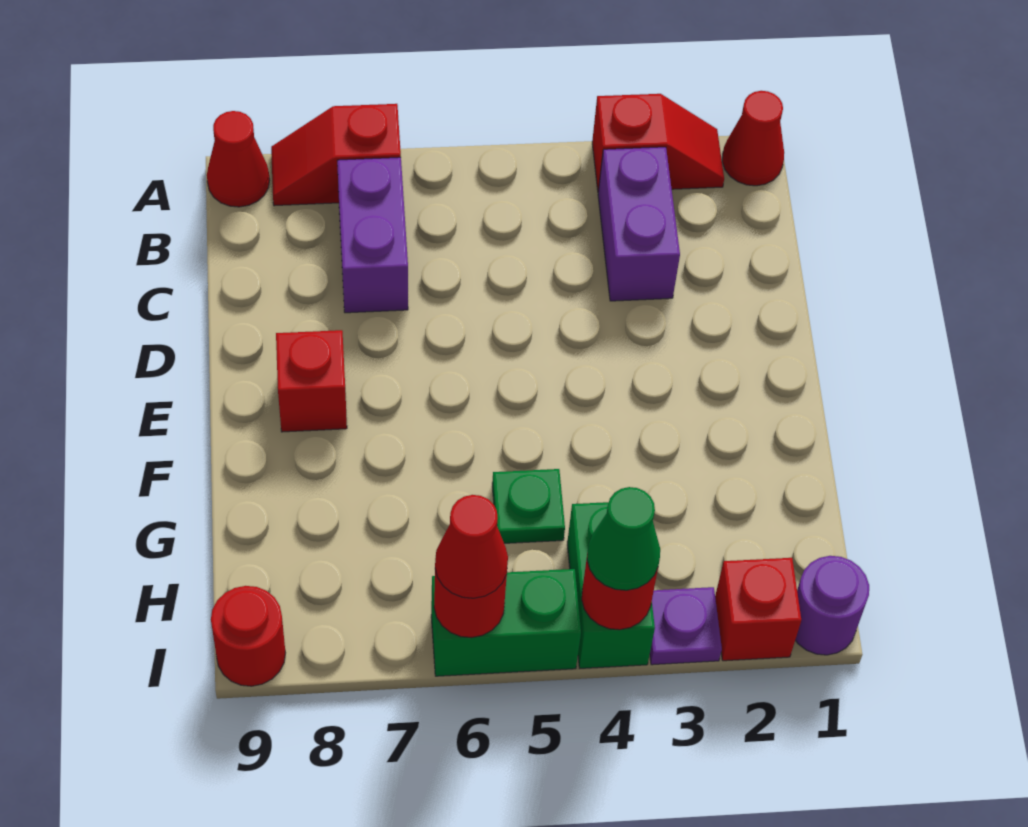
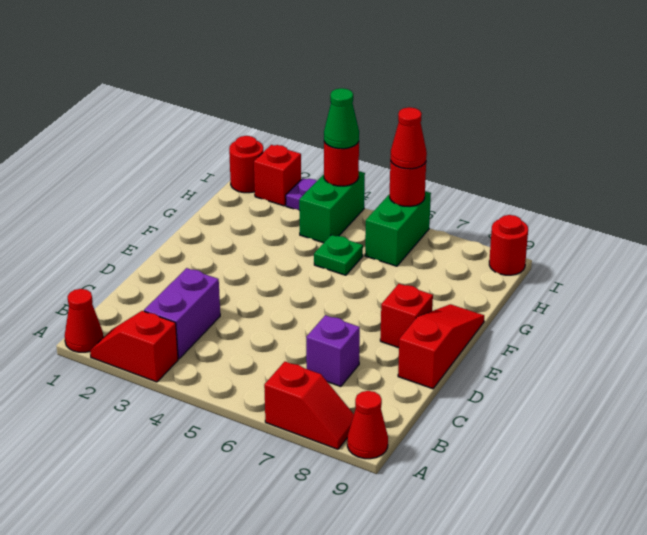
purple 1x2 brick [337,157,408,313] -> purple 1x1 brick [306,315,360,387]
none -> red 1x3 slope [398,304,484,389]
purple 1x1 round brick [795,556,869,655] -> red 1x1 round brick [229,136,263,193]
green 1x2 brick [431,569,581,676] -> green 1x2 brick turned to [365,191,431,266]

